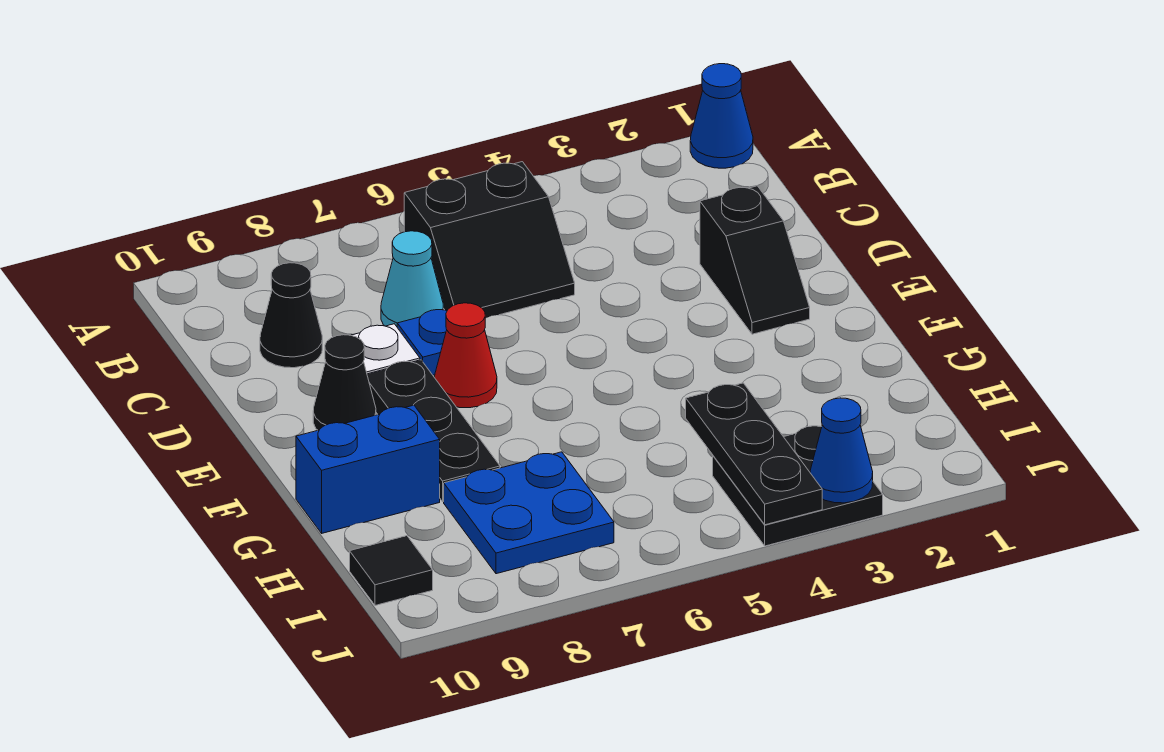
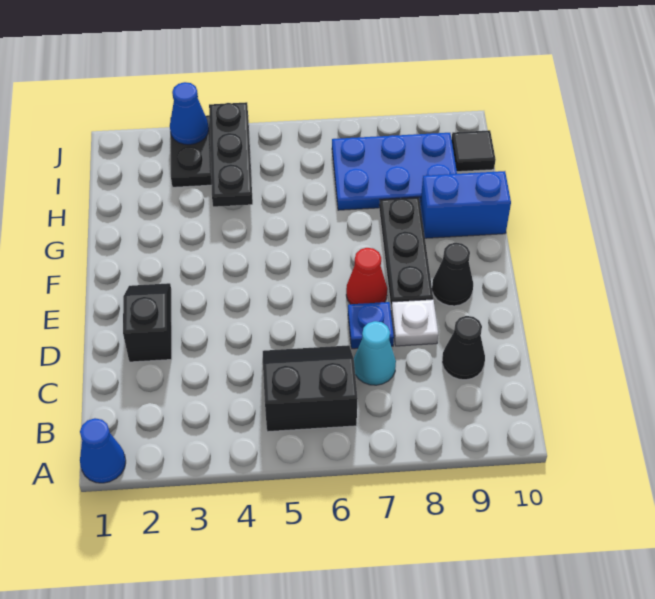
blue 2x2 plate [444,452,614,574] -> blue 2x3 plate [332,133,457,210]

